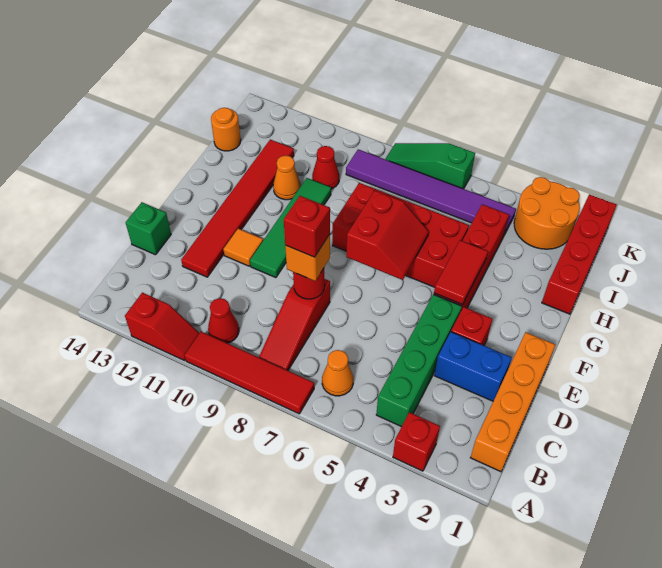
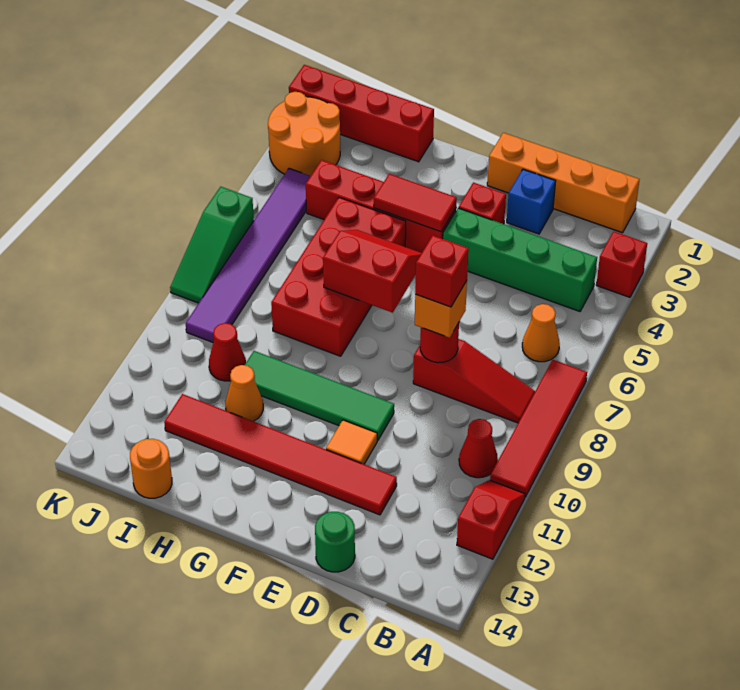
blue 1x2 brick [434,332,512,401] -> blue 1x1 brick [507,169,556,234]
green 1x1 brick [126,202,171,255] -> green 1x1 round brick [315,512,355,572]

